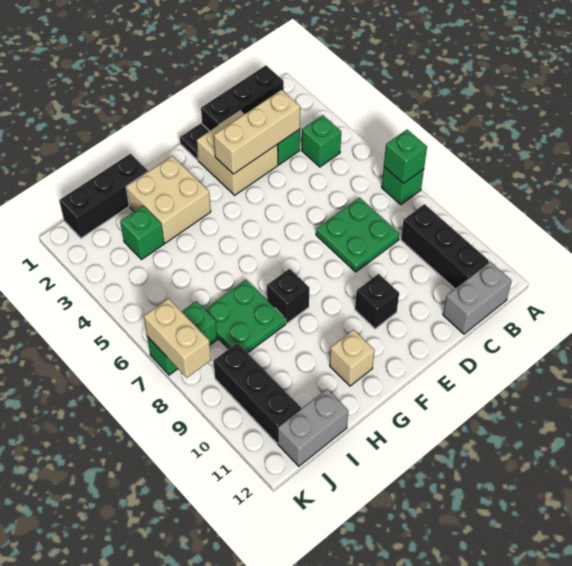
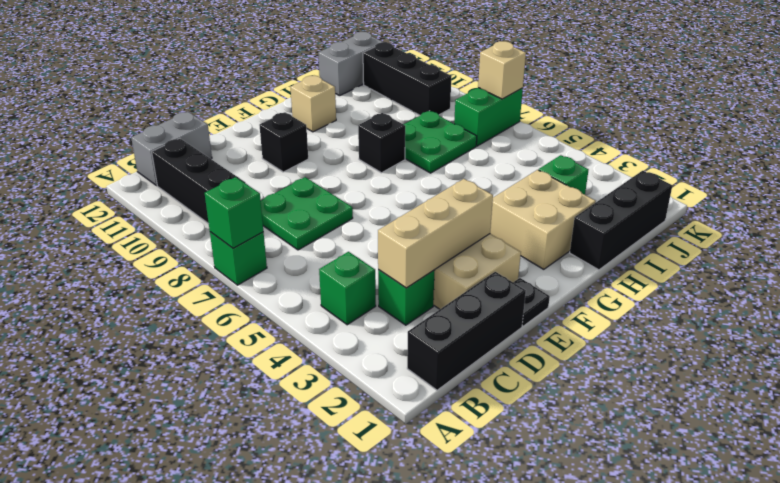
tan 1x2 brick [144,299,211,378] -> tan 1x1 brick [478,41,526,99]

